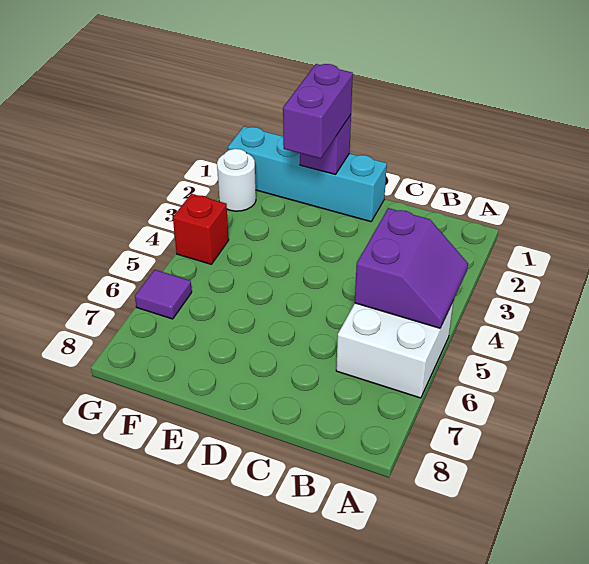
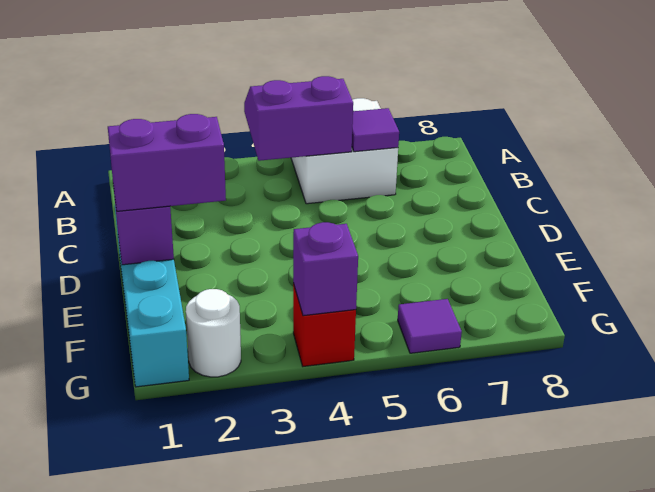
none -> purple 1x1 tile [352,108,399,152]
none -> purple 1x1 brick [293,222,358,316]

